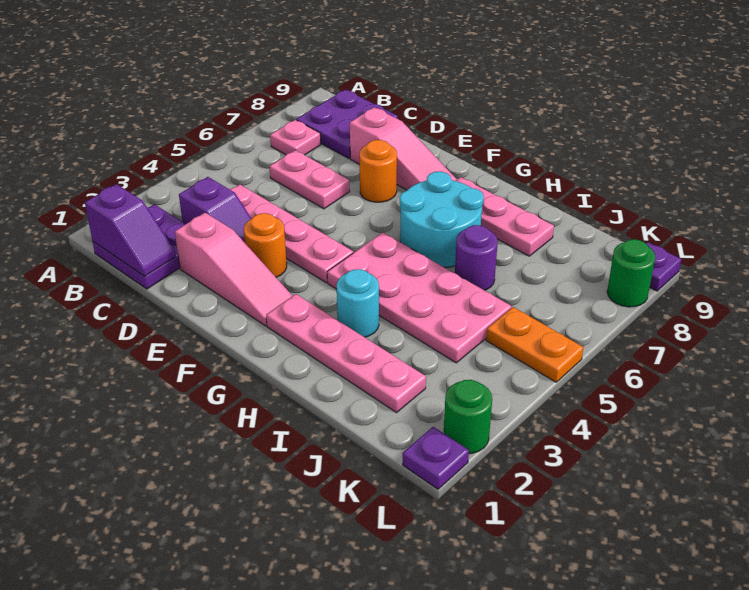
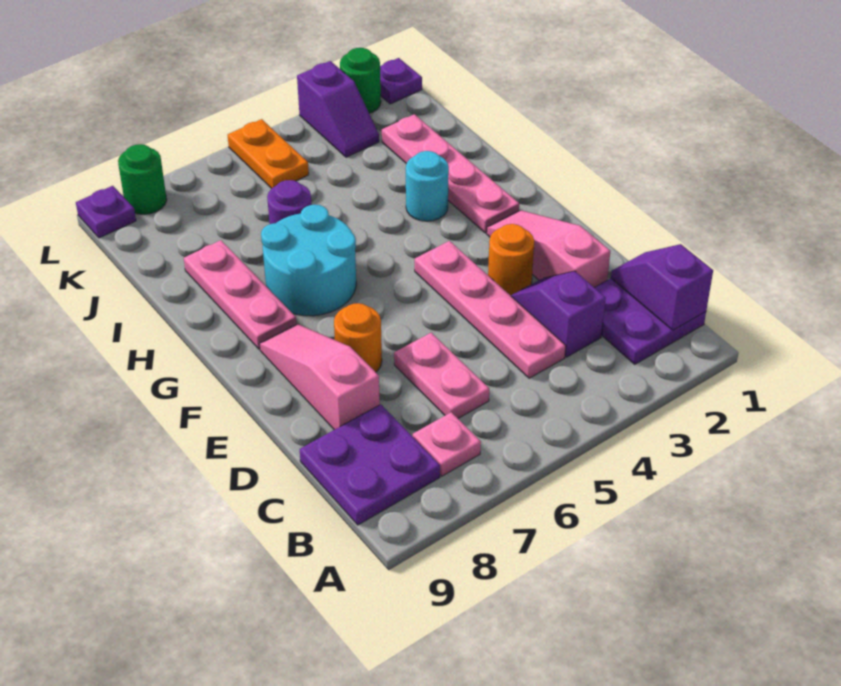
pink 2x4 plate [327,232,511,363] -> none
none -> purple 1x2 slope [297,61,379,157]

